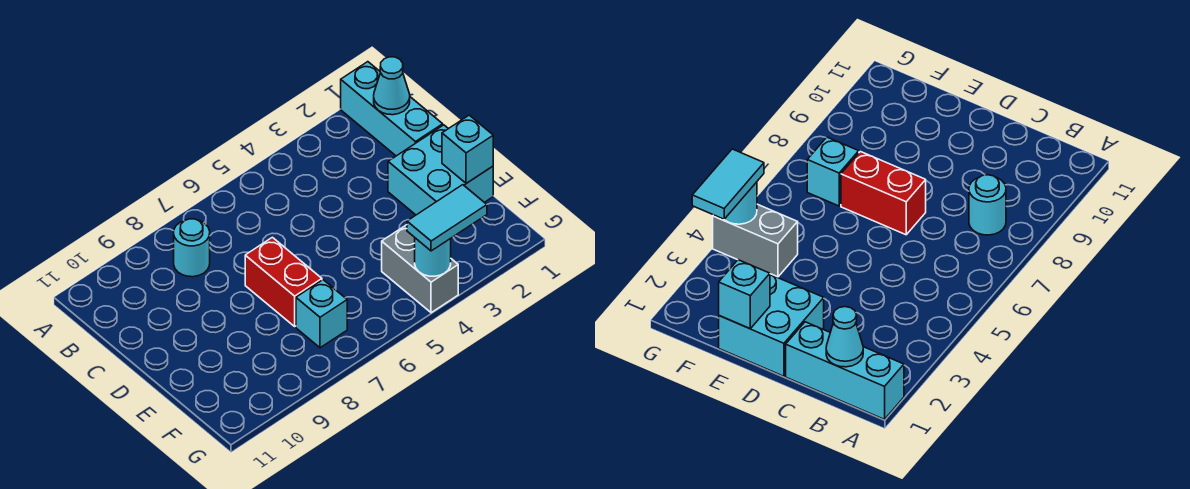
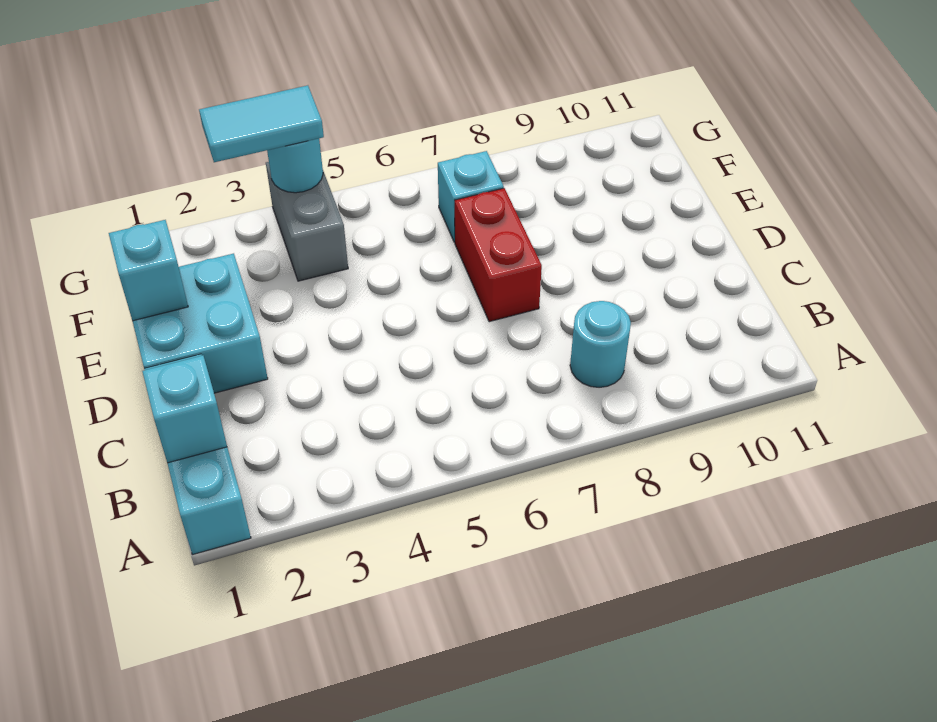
cyan 1x1 cone [374,57,410,115] -> cyan 1x1 brick [142,355,227,463]

